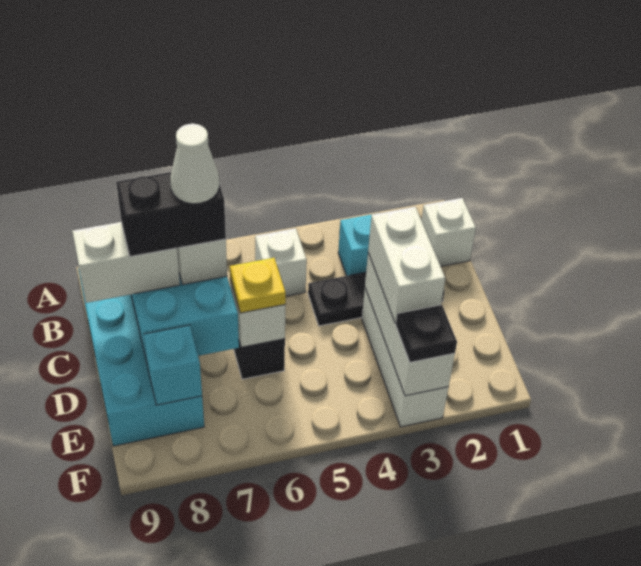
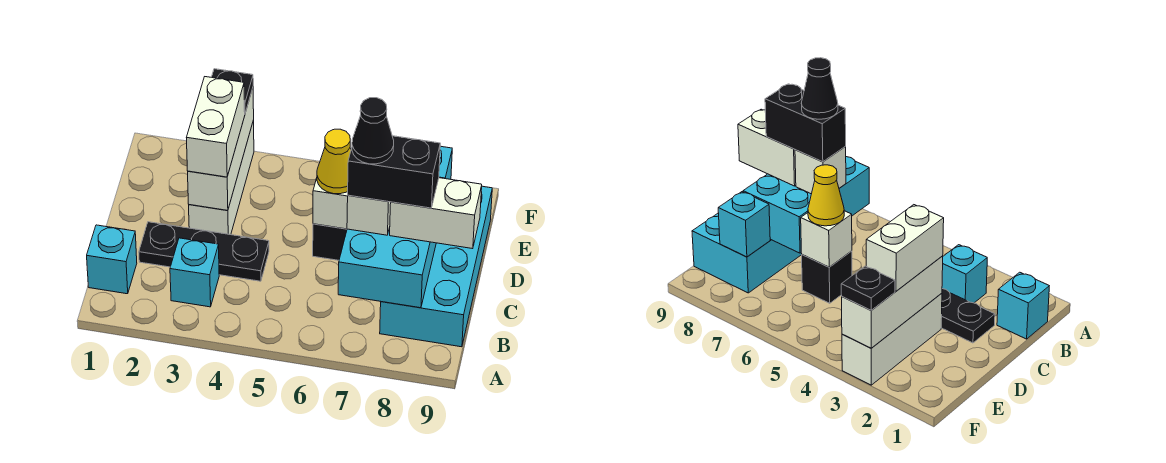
white 1x1 brick [422,198,476,266] -> cyan 1x1 brick [87,225,137,294]
white 1x1 brick [255,228,307,296] -> none
white 1x1 cone [170,124,219,204] -> black 1x1 cone [352,98,394,164]
yellow 1x1 plate [230,258,286,313] -> yellow 1x1 cone [317,129,351,194]

